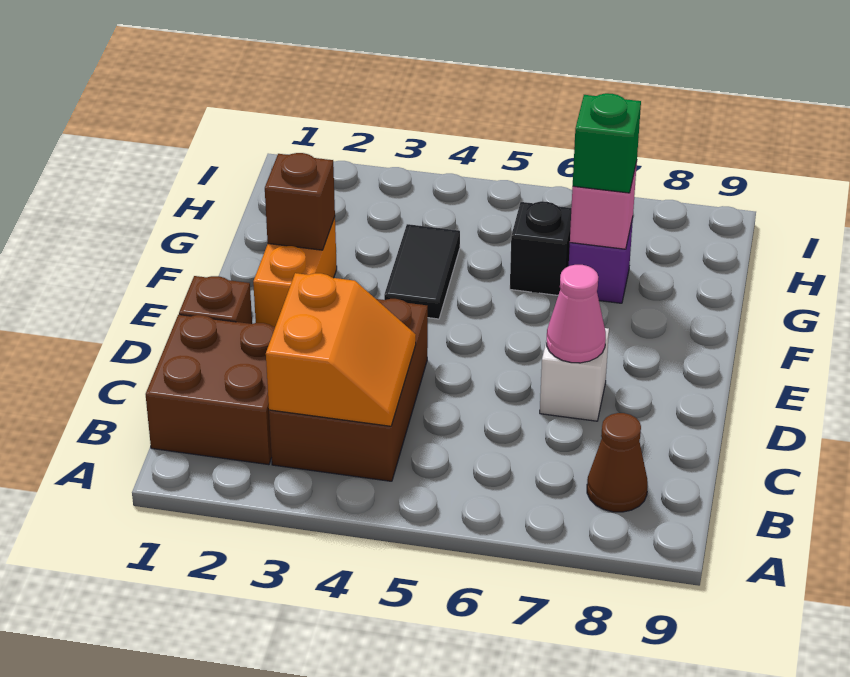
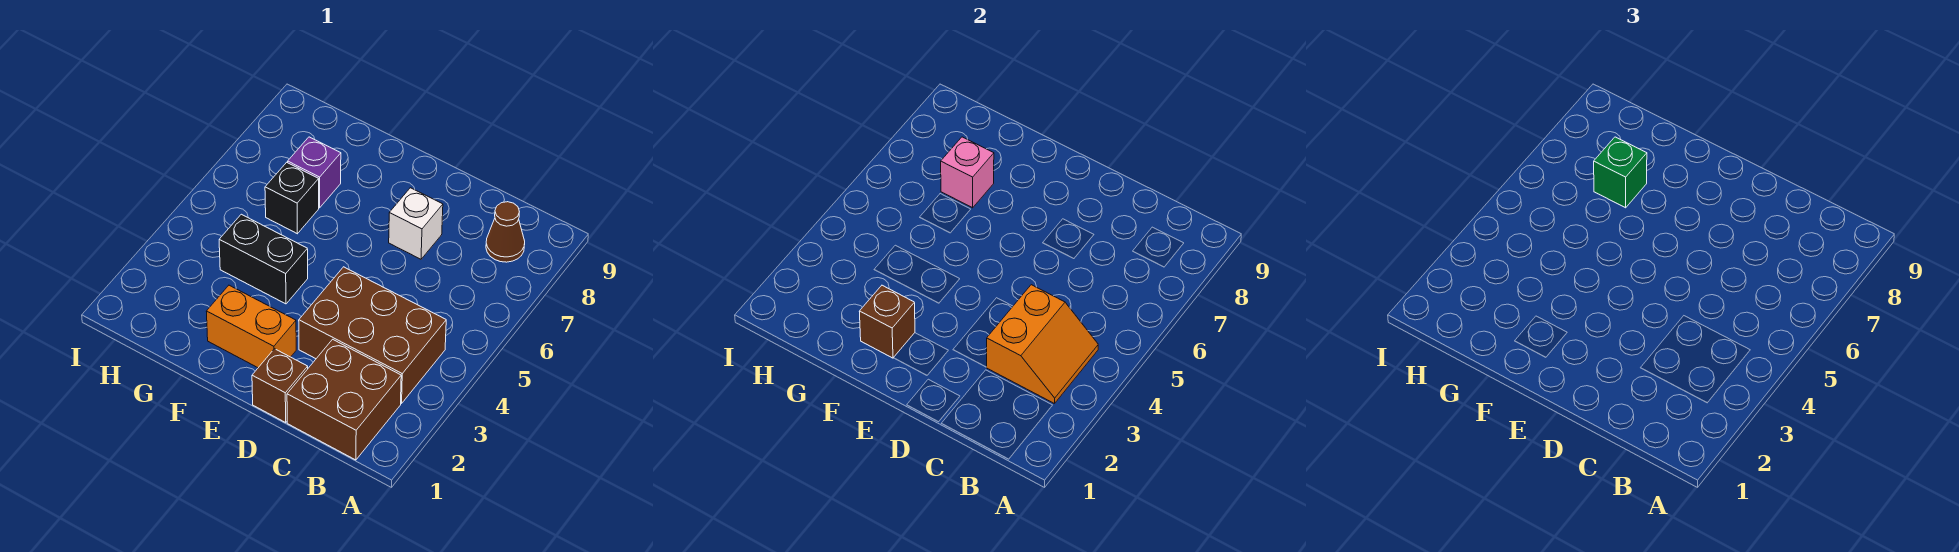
orange 2x2 slope [266,273,416,426] -> orange 2x2 slope turned to [987,285,1098,404]
pink 1x1 cone [547,265,606,363] -> none
black 1x2 tile [384,224,460,319] -> black 1x2 brick [219,214,308,304]

